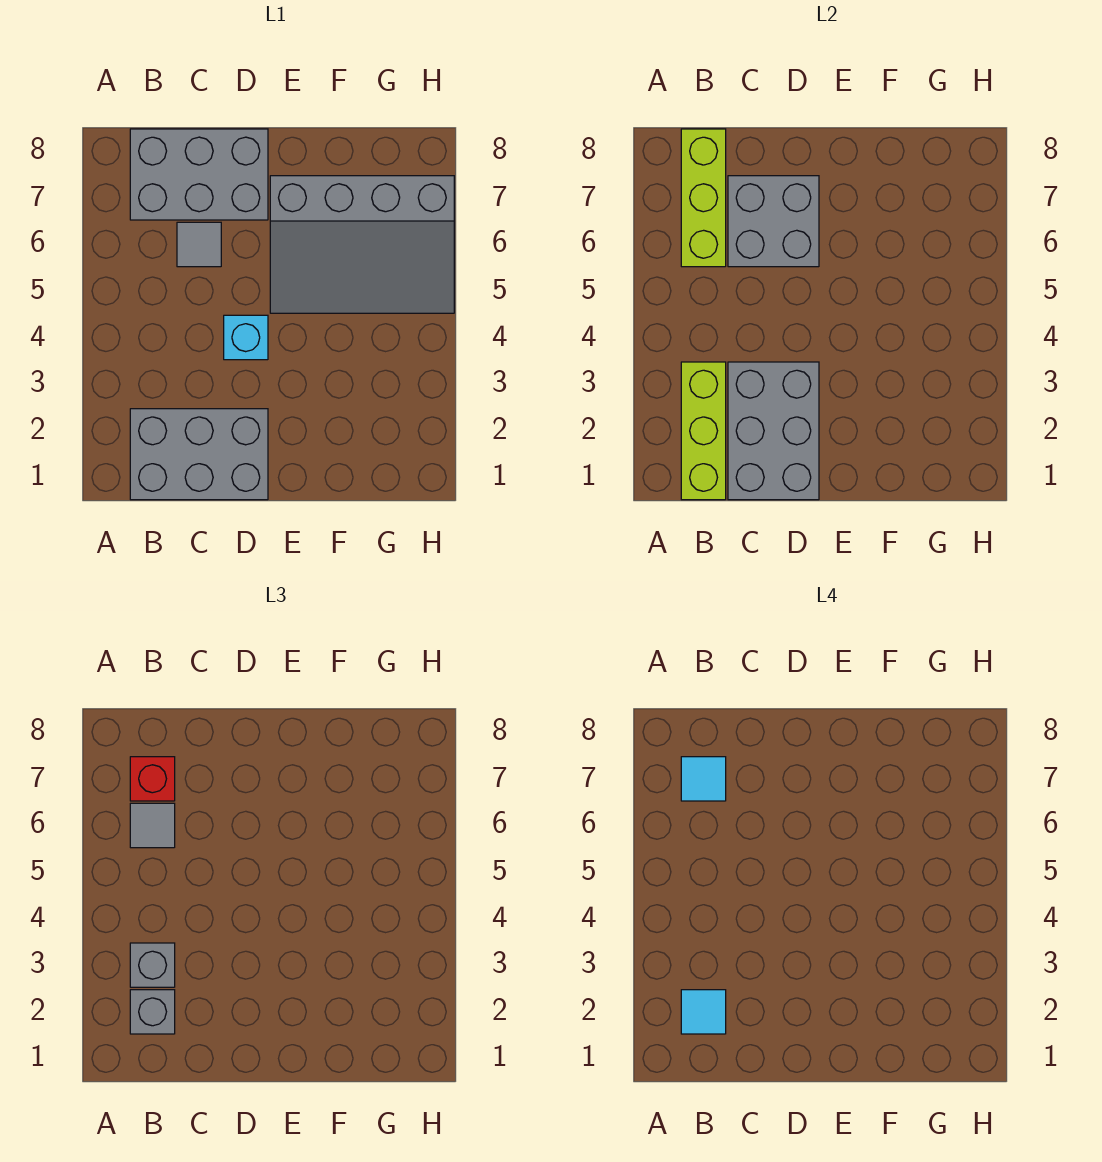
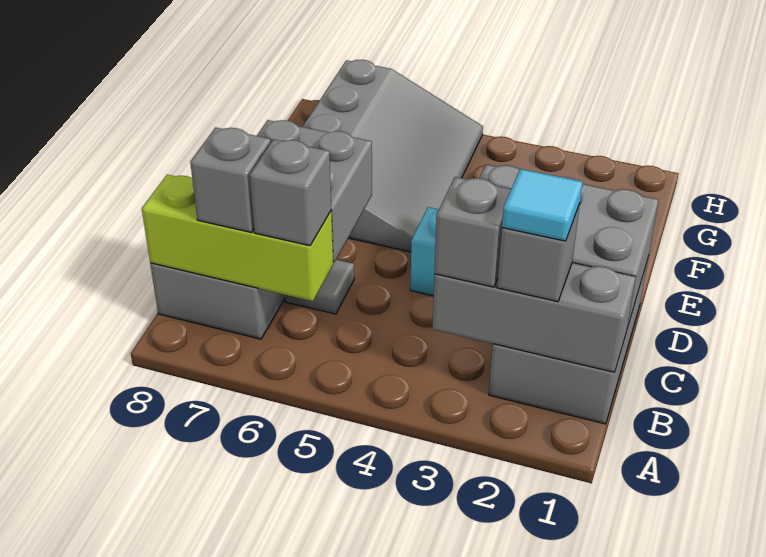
lime 1x3 brick [681,362,726,500] -> grey 1x3 brick [432,263,636,372]
grey 1x1 tile [130,803,175,848] -> grey 1x1 brick [250,139,331,246]
red 1x1 brick [130,757,175,801] -> grey 1x1 brick [190,127,271,233]
cyan 1x1 tile [681,757,726,801] -> none

